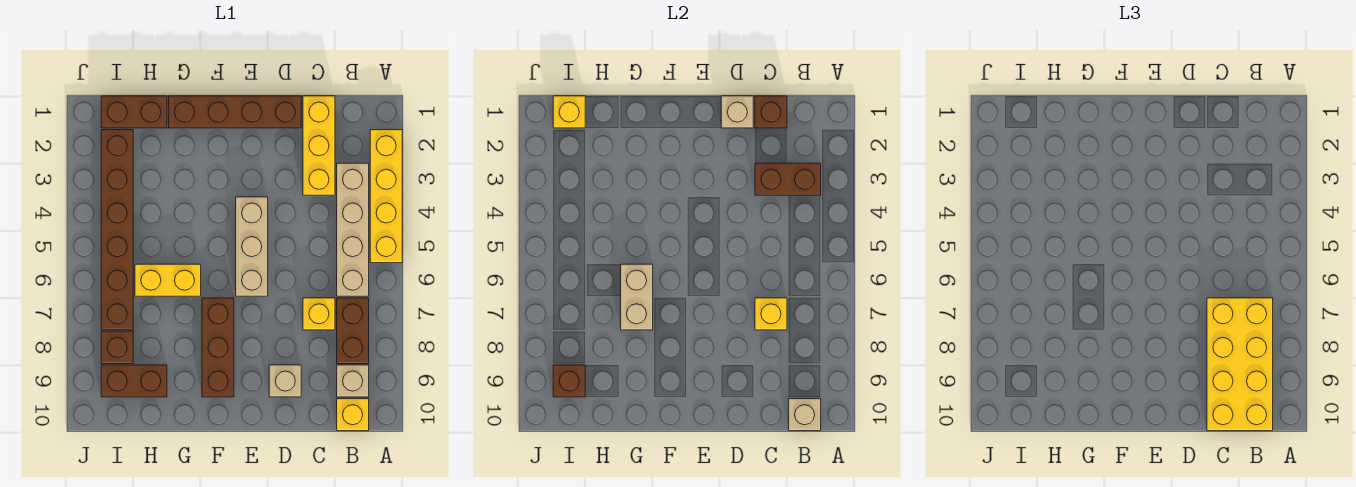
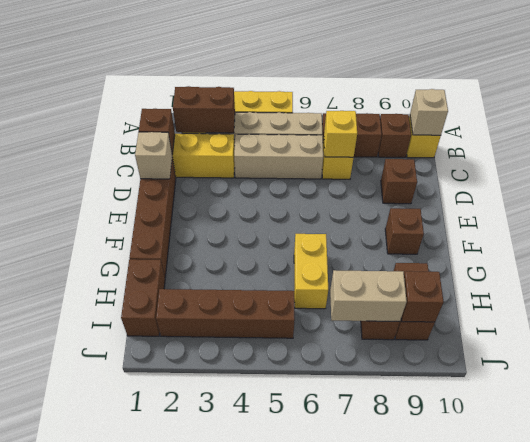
brown 1x2 brick [755,163,821,195] -> brown 1x2 brick turned to [173,86,235,133]
yellow 2x4 brick [1207,298,1273,431] -> none
tan 1x1 brick [337,365,369,397] -> brown 1x1 brick [378,114,411,157]
tan 1x1 brick [269,365,301,397] -> brown 1x1 brick [381,159,417,204]
tan 1x3 brick [236,197,268,296] -> tan 1x3 brick moved to [234,134,323,179]
brown 1x3 brick [202,298,234,397] -> brown 1x1 brick [385,208,424,254]
tan 1x2 brick [621,264,653,330] -> tan 1x2 brick moved to [330,270,407,321]
yellow 1x1 brick [553,96,585,128] -> none
brown 1x6 brick [101,130,133,330] -> brown 1x4 brick [156,289,295,338]

